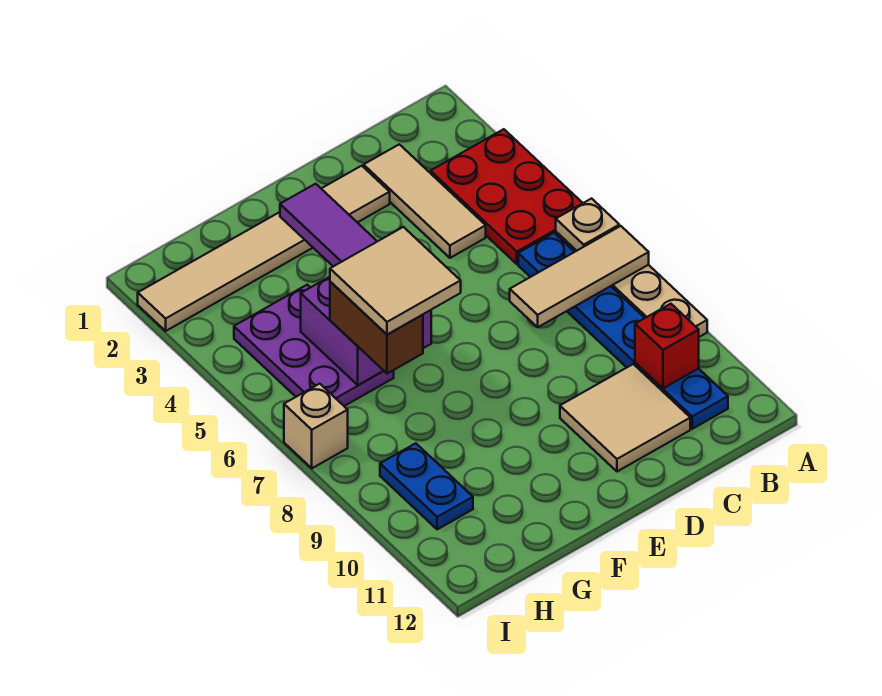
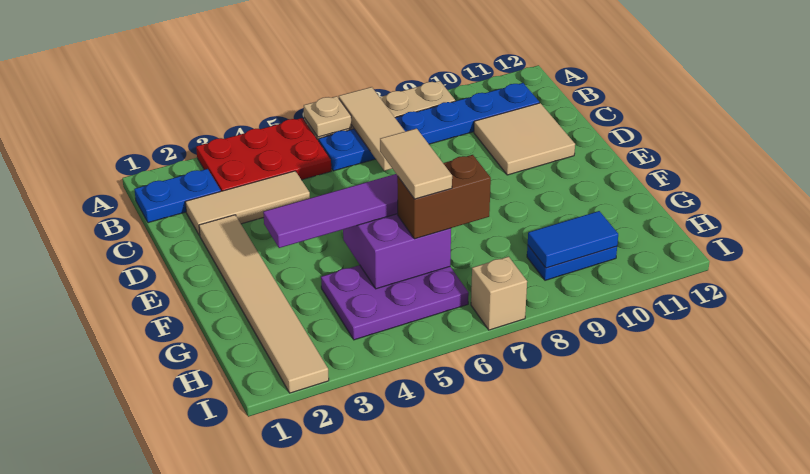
none -> blue 1x2 plate [134,169,221,223]
red 1x1 brick [635,304,699,388] -> none
tan 2x2 tile [330,227,461,334] -> tan 1x2 tile [380,128,452,199]
none -> blue 1x2 tile [528,211,618,268]

